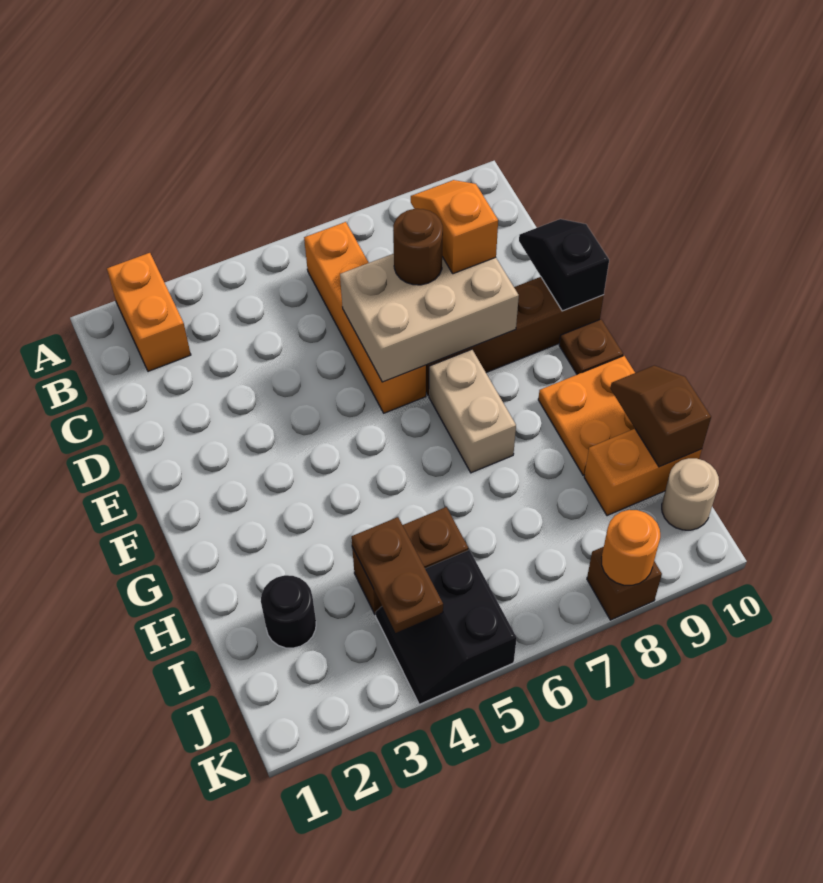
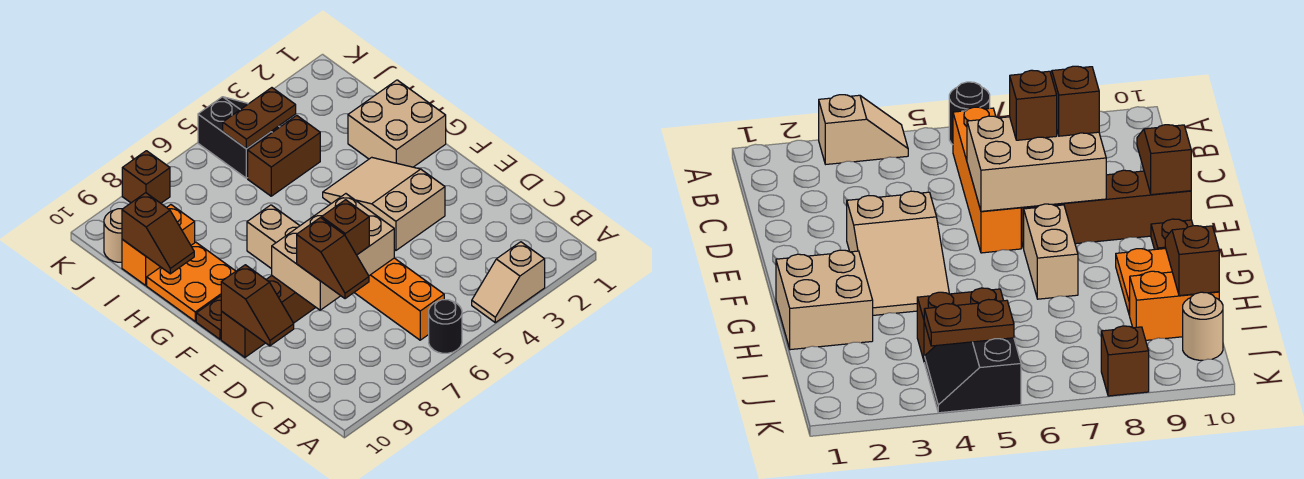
orange 1x2 brick [107,253,191,371] -> none
none -> tan 1x2 slope [472,242,545,323]
orange 1x2 slope [411,180,498,274] -> brown 1x2 slope [297,218,369,299]
brown 1x1 round brick [393,209,443,285] -> brown 1x1 brick [322,200,369,255]
black 1x2 slope [519,219,609,311] -> brown 1x2 slope [221,265,294,346]
none -> tan 2x3 slope [323,157,445,250]
none -> tan 2x2 brick [348,80,446,167]
black 1x1 round brick [261,575,316,648] -> black 1x1 round brick moved to [429,300,462,353]
brown 1x2 plate [351,517,443,633] -> brown 1x2 plate turned to [223,88,296,149]
orange 1x1 round brick [601,510,660,585] -> none

